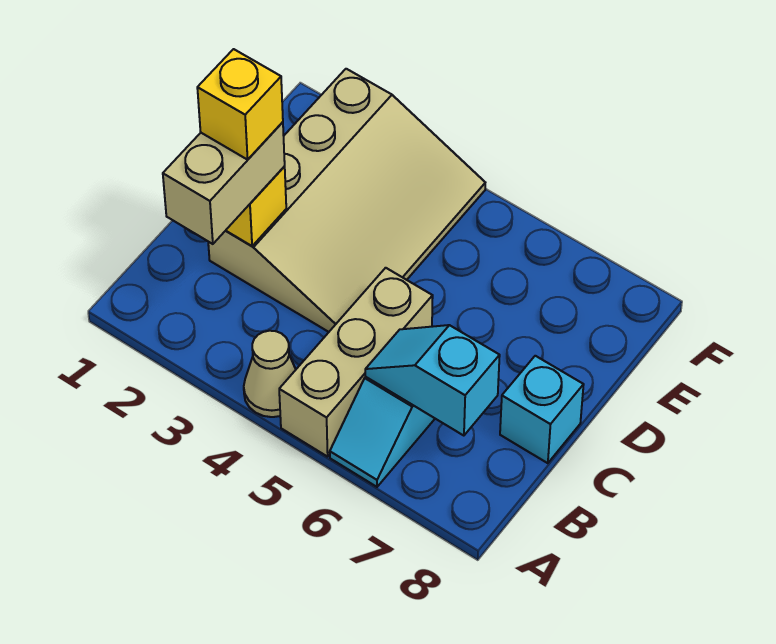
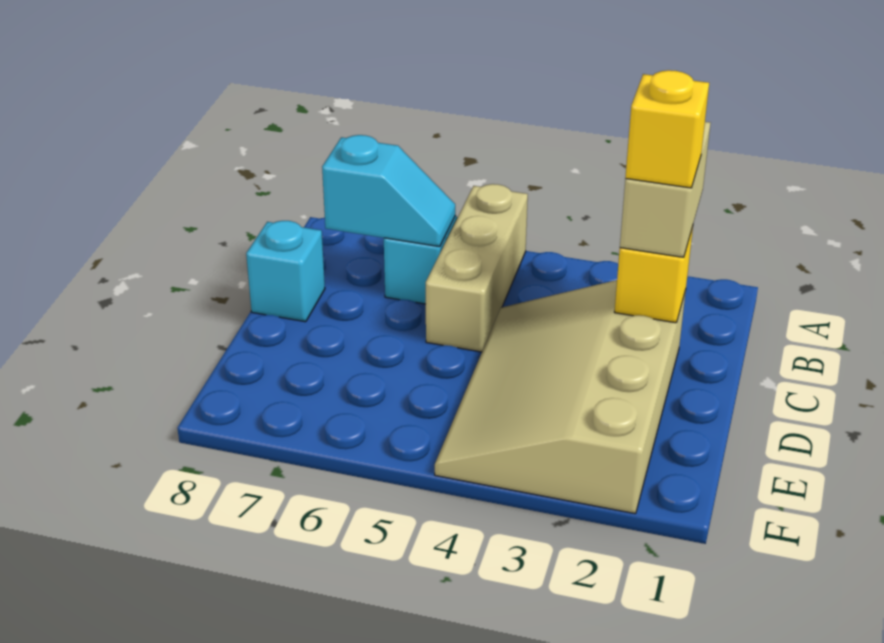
tan 1x1 cone [244,331,296,417] -> none

